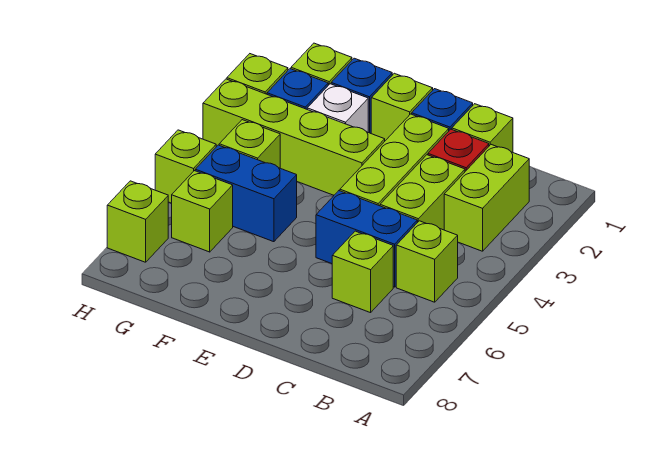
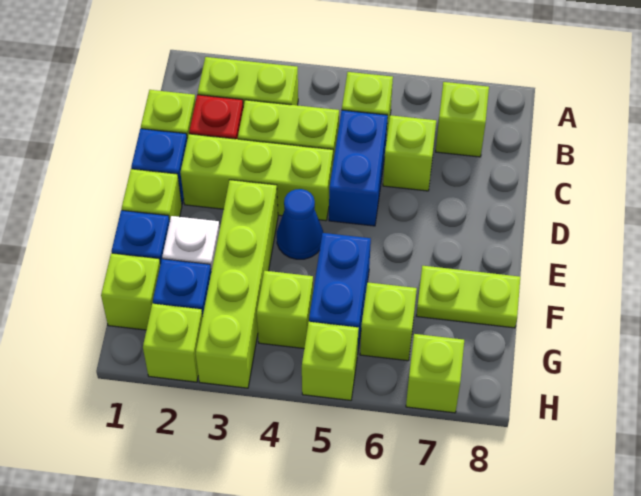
none -> lime 1x1 brick [436,82,489,157]
none -> blue 1x1 cone [277,189,323,259]
none -> lime 1x2 plate [416,266,520,328]

